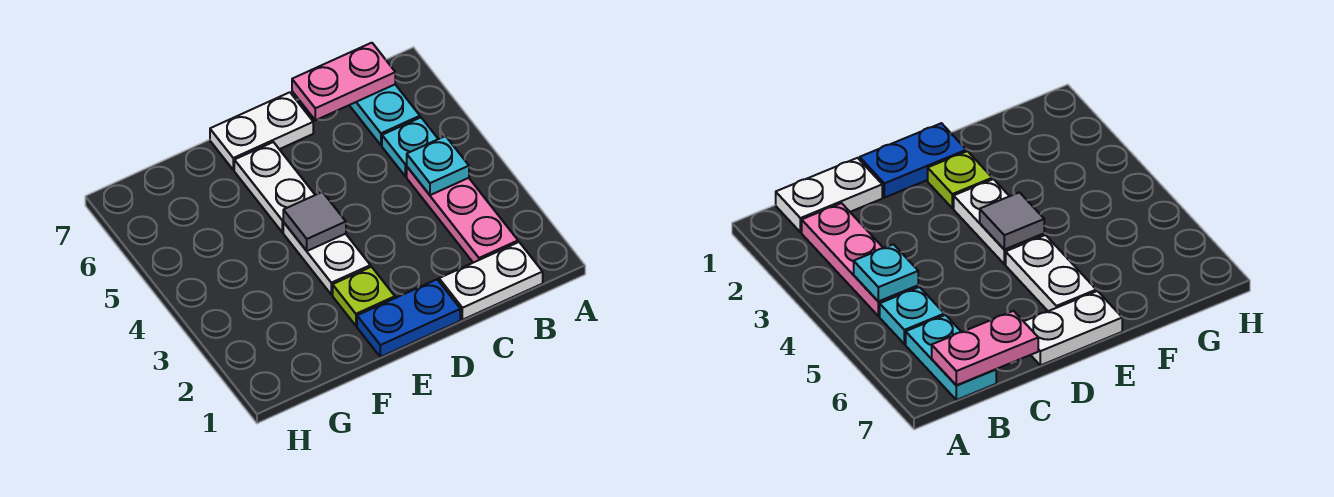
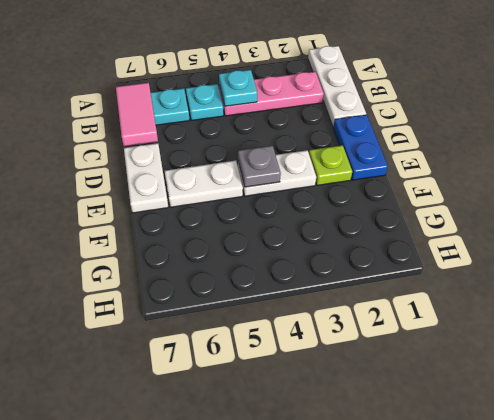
white 1x2 plate [439,242,543,320] -> white 1x3 plate [308,46,366,127]
pink 1x2 plate [292,43,395,120] -> pink 1x2 tile [116,83,158,146]
grey 1x1 tile [283,192,346,251] -> grey 1x1 plate [238,146,281,187]

